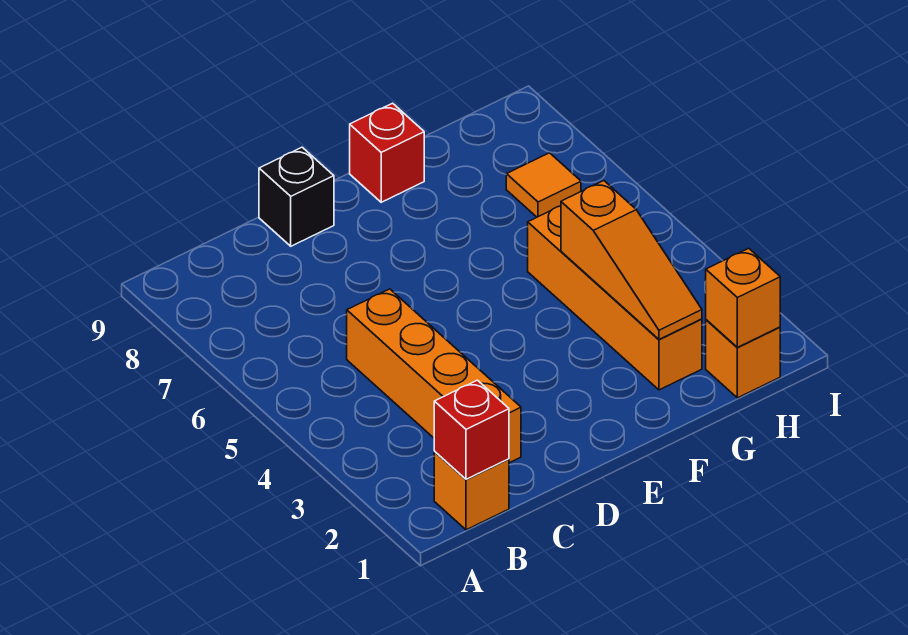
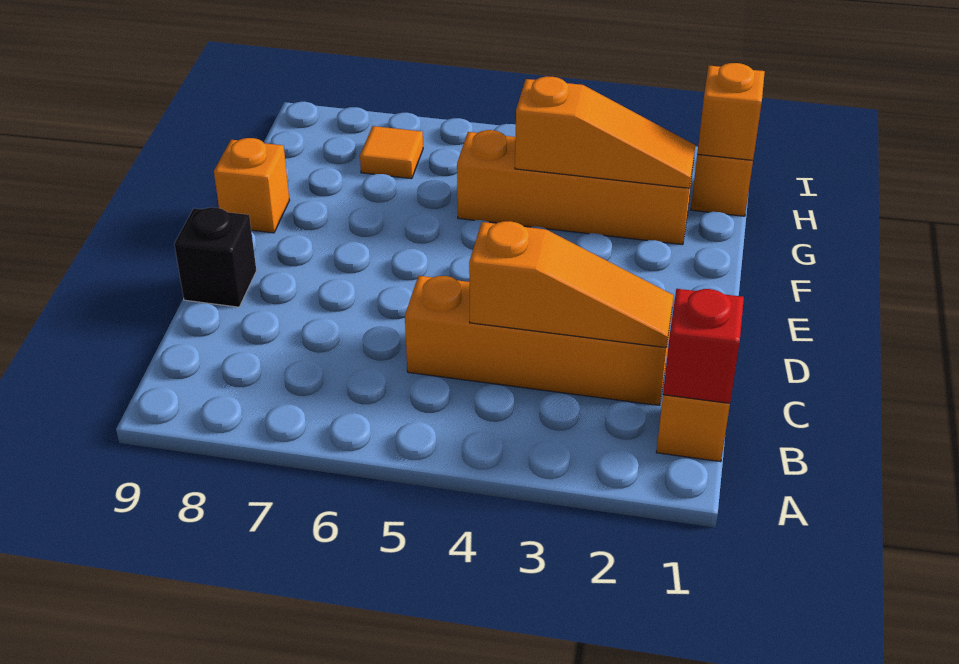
none -> orange 1x3 slope [469,221,674,348]
red 1x1 brick [350,103,424,202] -> orange 1x1 brick [214,138,289,233]

